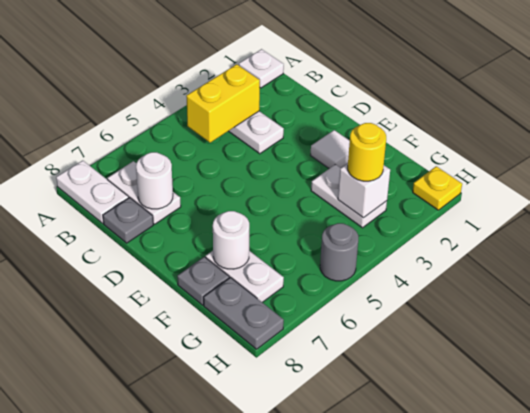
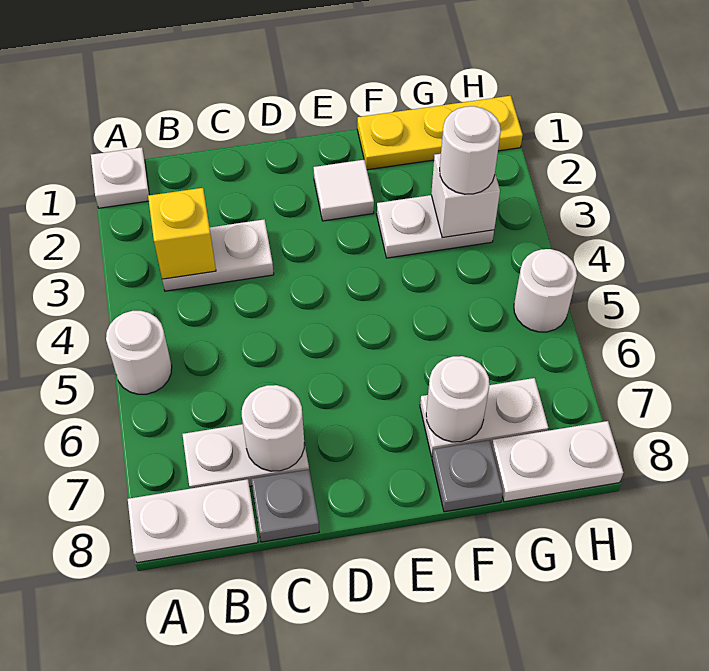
none -> white 1x1 round brick [106,311,172,394]
yellow 1x2 brick [186,64,260,143] -> yellow 1x1 brick [148,188,216,279]
yellow 1x1 round brick [348,123,386,181] -> white 1x1 round brick [440,106,501,194]
grey 1x2 plate [204,278,284,349] -> white 1x2 plate [492,421,623,502]
yellow 1x1 plate [413,166,462,210] -> yellow 1x3 plate [357,96,523,170]
grey 1x1 round brick [320,223,358,281] -> white 1x1 round brick [514,249,577,332]

